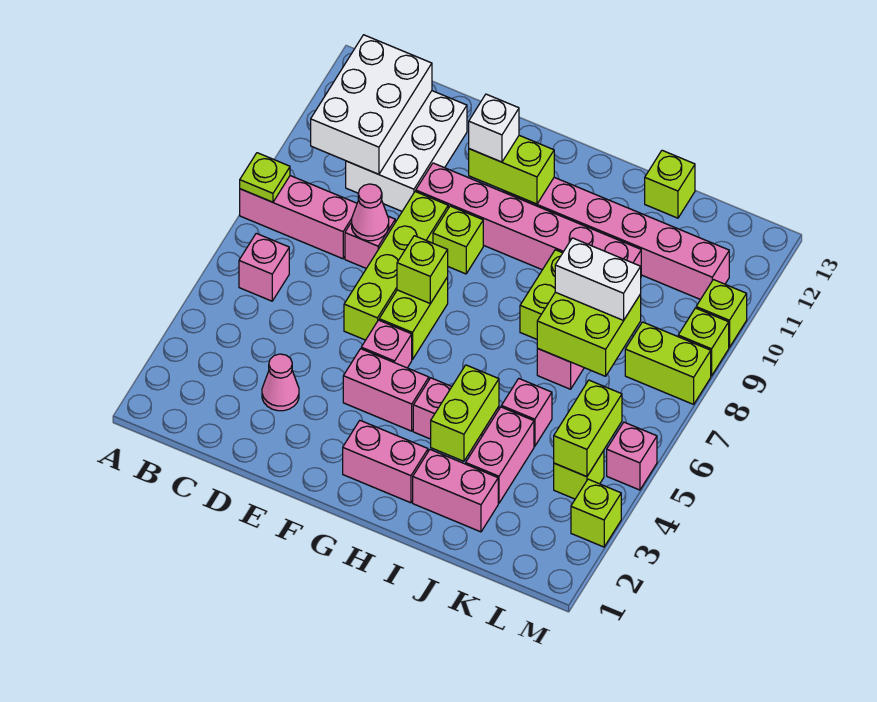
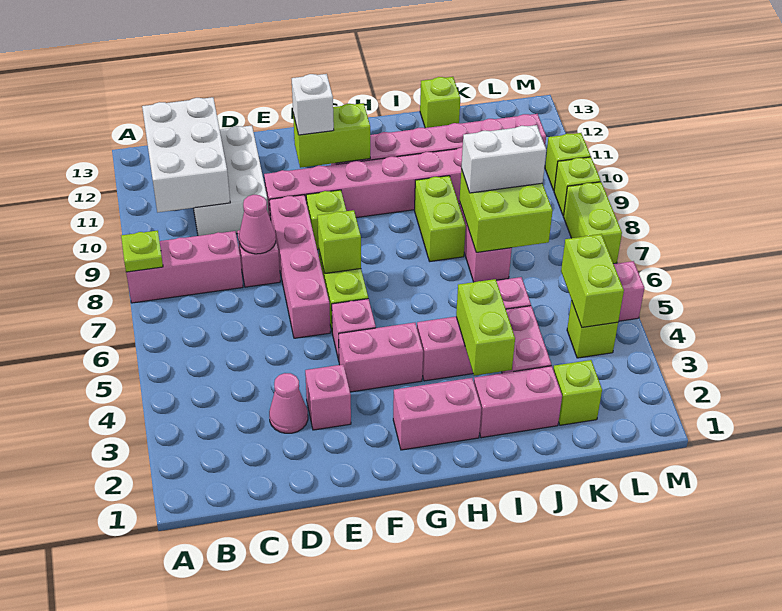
pink 1x1 brick [239,233,289,301] -> pink 1x1 brick moved to [305,364,351,430]
lime 1x4 brick [344,192,448,340] -> pink 1x4 brick [269,195,330,338]
lime 1x2 brick [625,322,711,404] -> lime 1x2 brick turned to [564,182,622,264]
lime 1x1 brick [571,479,621,547] -> lime 1x1 brick moved to [553,360,602,425]

